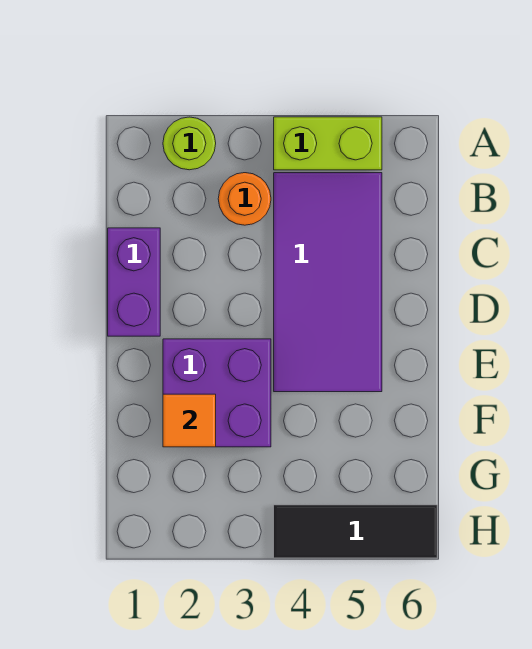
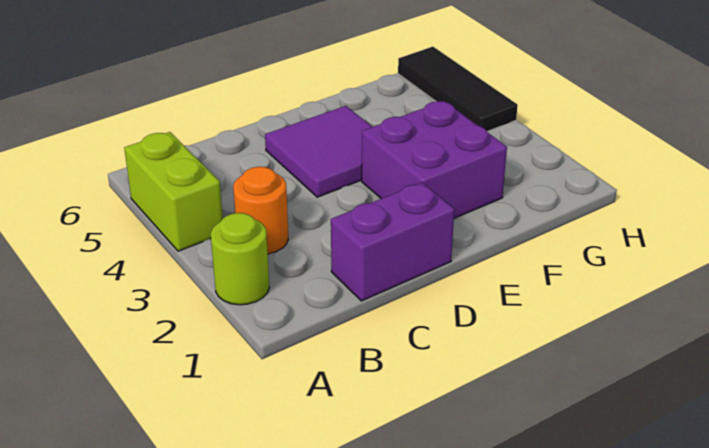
purple 2x4 tile [274,173,382,392] -> purple 2x2 tile [265,106,372,197]
orange 1x1 tile [163,394,216,447] -> none

